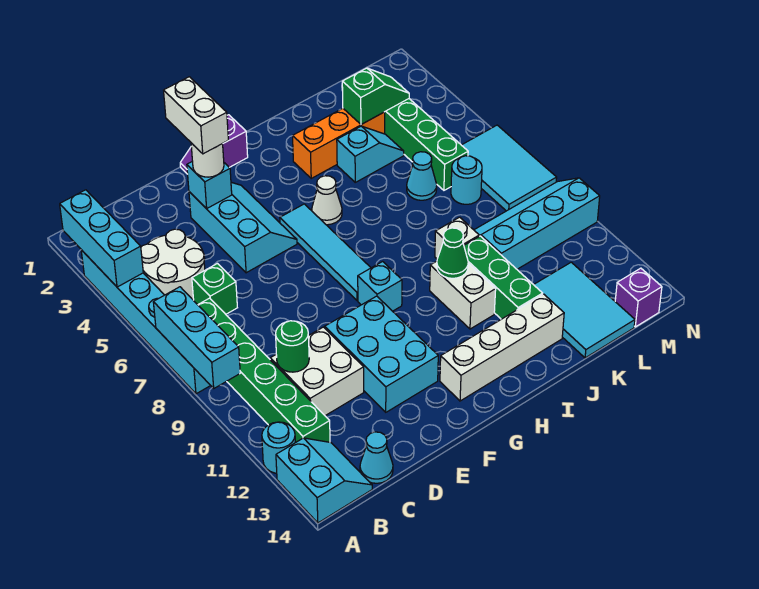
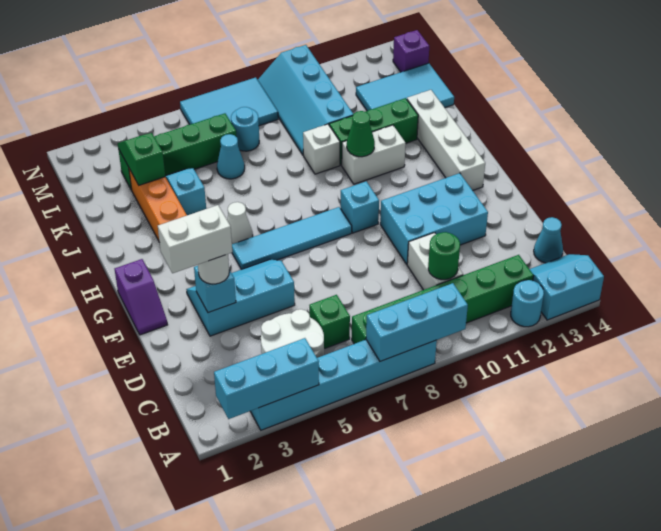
white 2x2 brick [270,327,364,416] -> white 1x2 brick [407,233,463,290]

